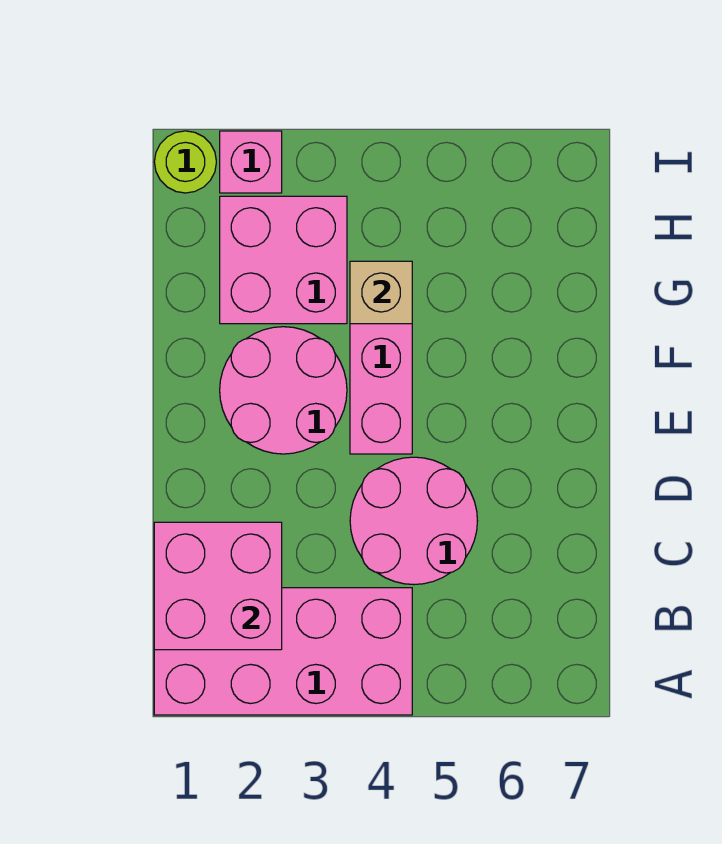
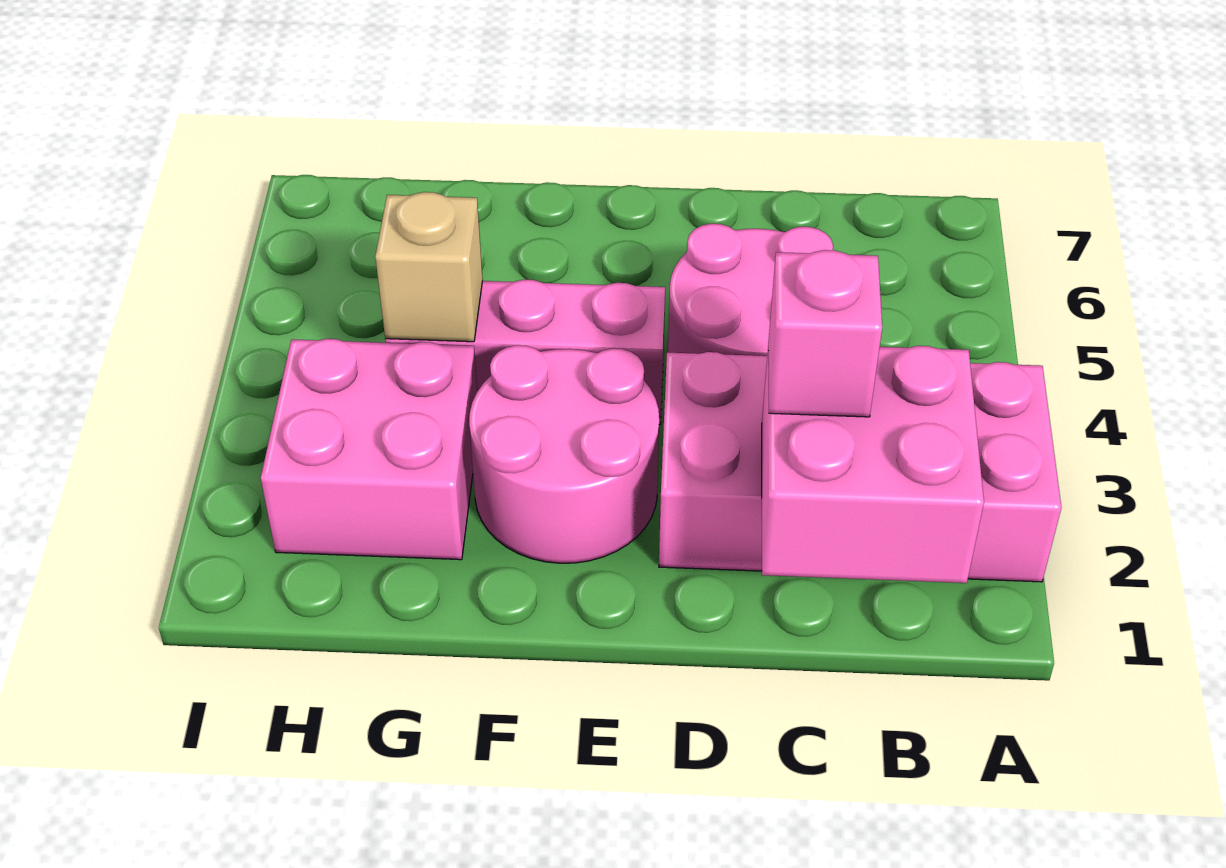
pink 2x4 brick [154,588,412,715] -> pink 2x4 brick turned to [659,352,1061,582]
lime 1x1 round brick [154,131,216,193] -> none
pink 1x1 brick [220,131,282,193] -> pink 1x1 brick moved to [768,250,882,417]

